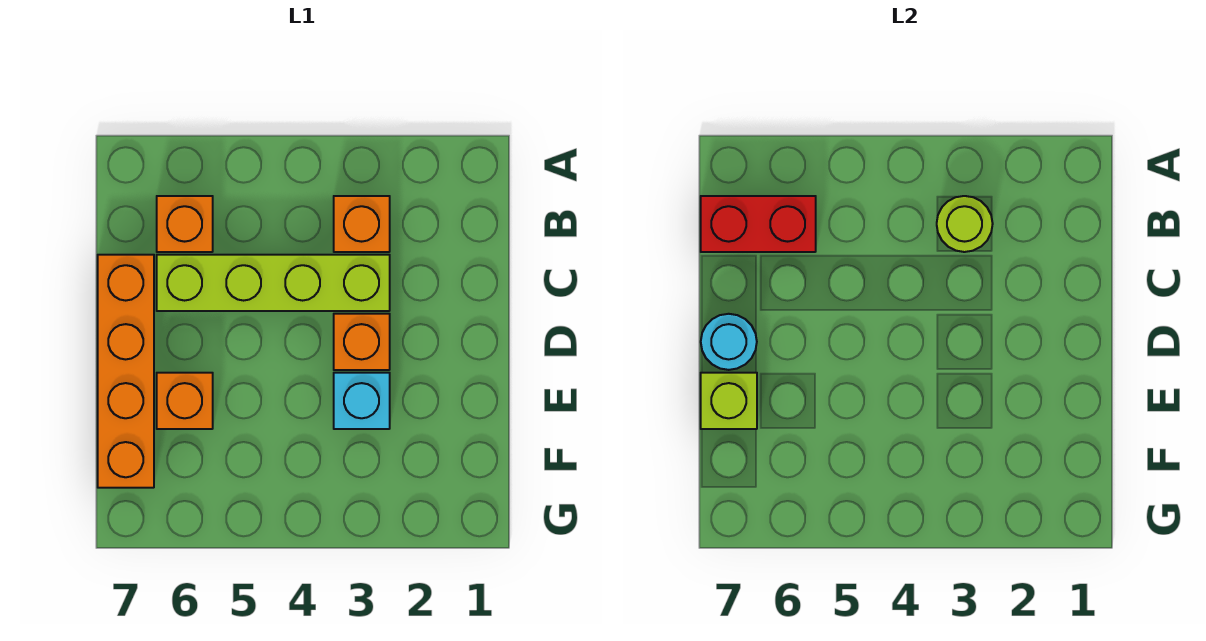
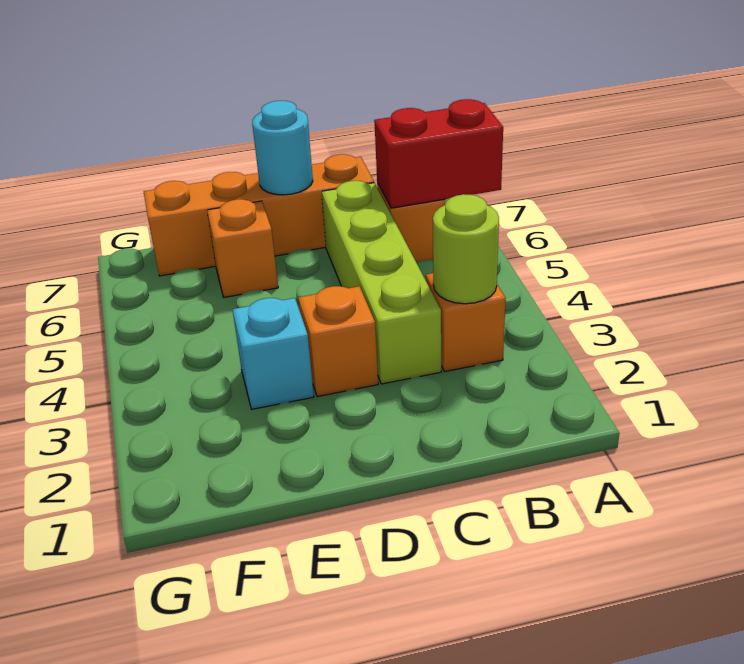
red 1x2 brick [701,196,816,252] -> red 1x2 brick turned to [374,99,503,208]
lime 1x1 brick [701,373,757,429] -> none

